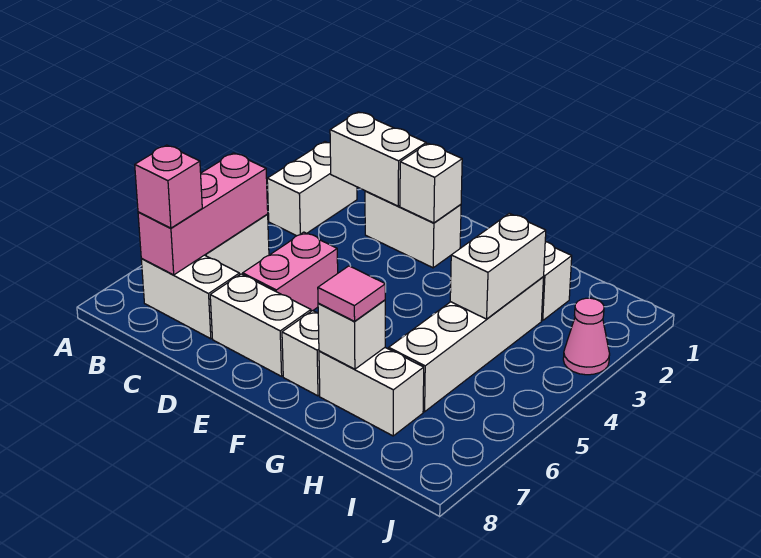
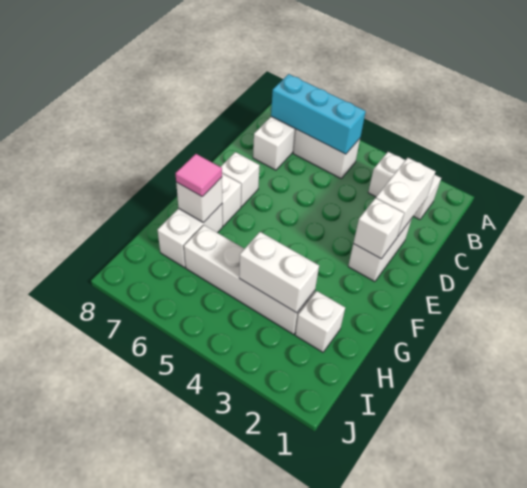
pink 1x3 brick [138,153,268,275] -> cyan 1x3 brick [271,74,366,154]
pink 1x1 brick [135,145,202,228] -> none
pink 1x2 brick [243,232,338,311] -> none
white 1x2 brick [210,274,311,376] -> white 1x1 brick [221,152,260,207]
pink 1x1 cone [563,298,610,375] -> none

